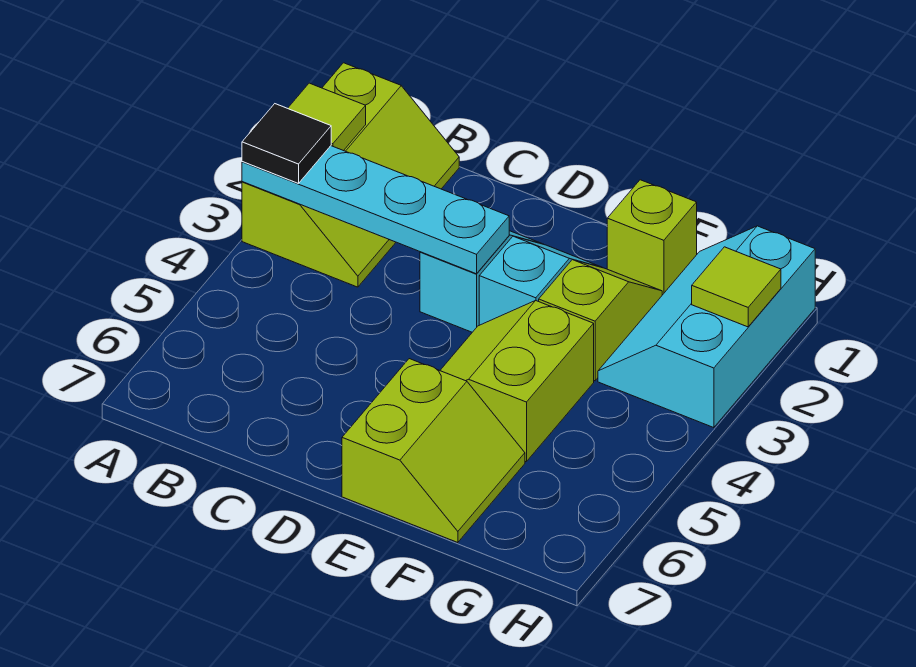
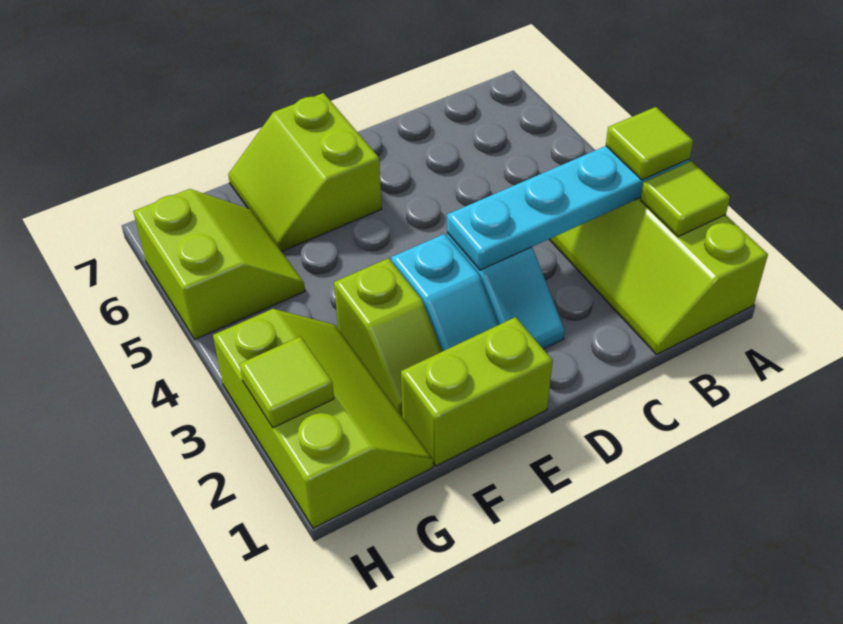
black 1x1 tile [242,104,331,184] -> lime 1x1 tile [606,107,693,180]
lime 2x2 slope [440,301,594,462] -> lime 2x2 slope moved to [133,189,305,339]
lime 1x1 brick [607,180,697,295] -> lime 1x2 brick [401,317,553,466]
cyan 2x3 slope [598,226,815,428] -> lime 2x3 slope [213,309,433,528]

